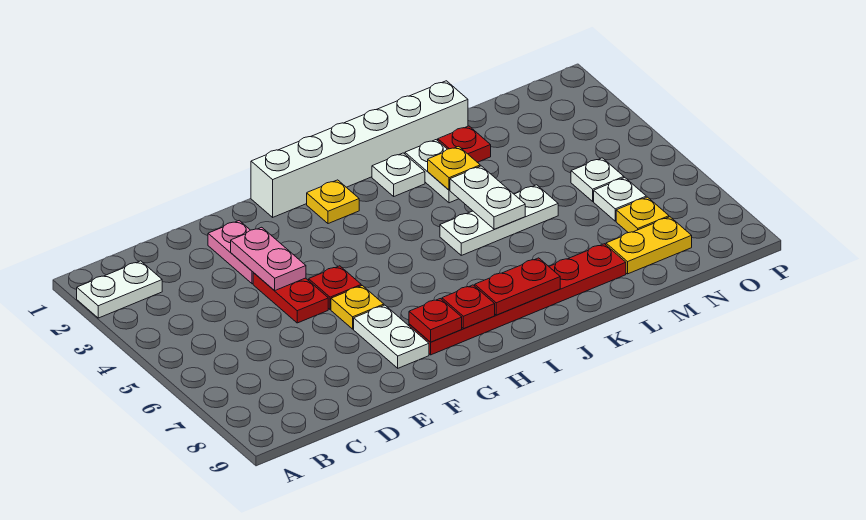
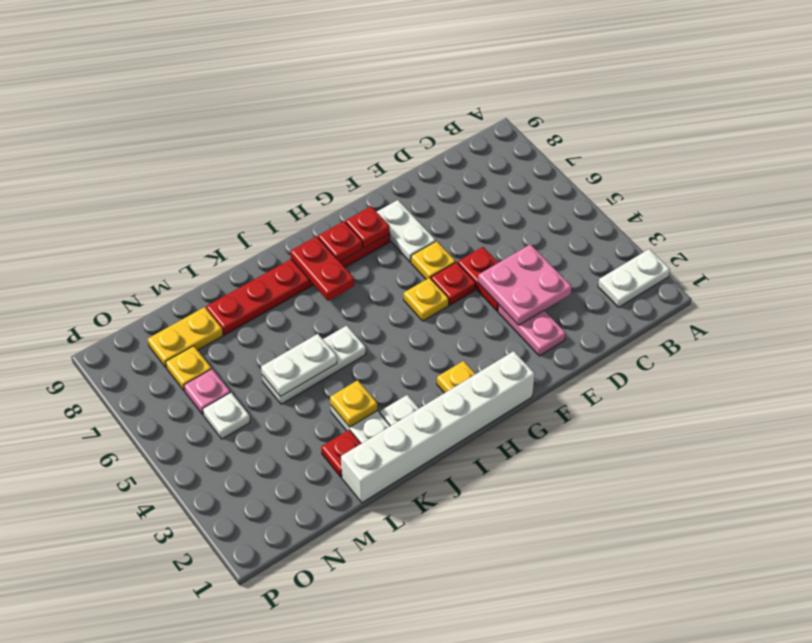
pink 1x2 plate [231,227,306,291] -> pink 2x2 plate [478,244,572,325]
none -> yellow 1x1 plate [404,278,449,321]
red 1x2 plate [475,258,560,315] -> red 1x2 plate turned to [290,236,354,301]
white 1x2 plate [450,166,525,229] -> white 1x2 plate turned to [261,334,337,397]
white 1x1 plate [594,178,646,221] -> pink 1x1 plate [184,369,230,415]

